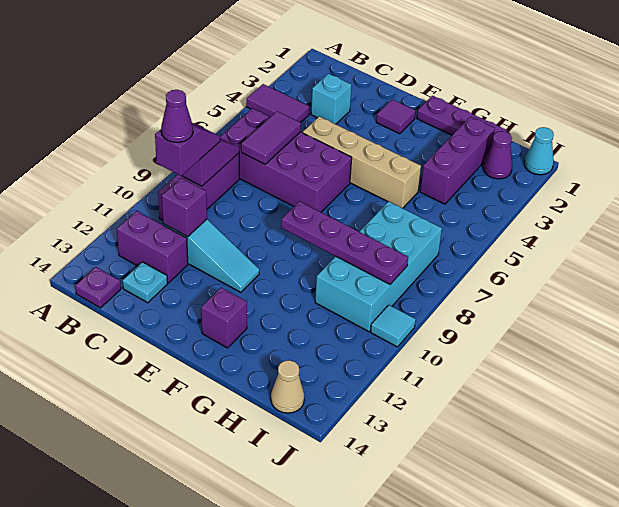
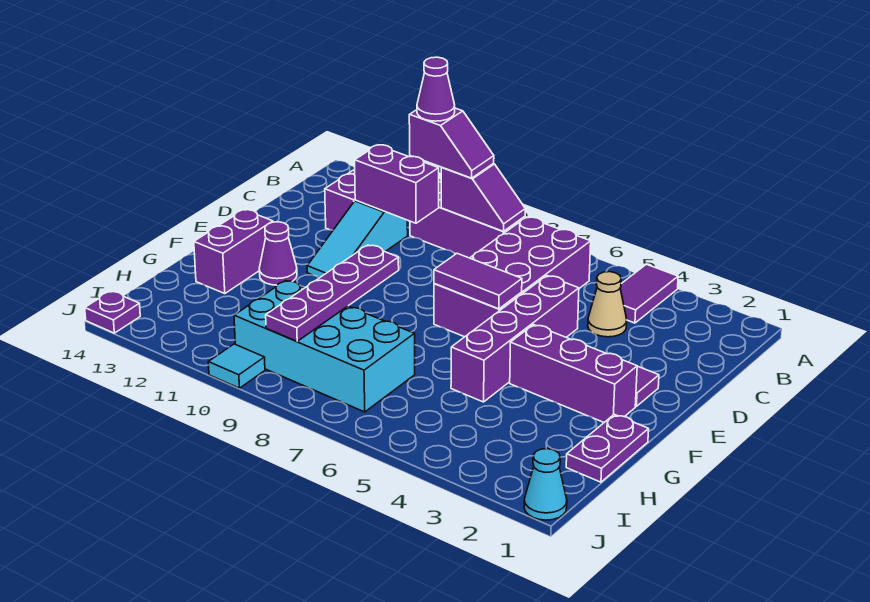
purple 1x1 plate [75,267,121,308] -> purple 1x1 plate moved to [85,291,140,333]
cyan 1x1 brick [311,74,352,124] -> none
purple 1x2 tile [241,111,301,164] -> purple 1x2 tile moved to [434,253,522,309]
purple 1x1 brick [162,178,207,237] -> purple 1x2 brick [355,145,439,223]
cyan 1x1 plate [123,262,168,303] -> none
tan 1x4 brick [303,116,421,208] -> purple 1x4 brick [451,276,579,402]
purple 1x3 plate [417,96,507,135] -> purple 1x2 plate [566,414,649,482]
purple 1x1 brick [201,288,247,348] -> purple 1x2 brick [194,210,273,294]
purple 1x3 brick [420,117,495,204] -> purple 1x3 brick moved to [510,325,637,422]
purple 1x1 cone [483,131,512,179] -> purple 1x1 cone moved to [259,222,297,285]
tan 1x1 cone [271,360,304,413] -> tan 1x1 cone moved to [588,272,627,337]

